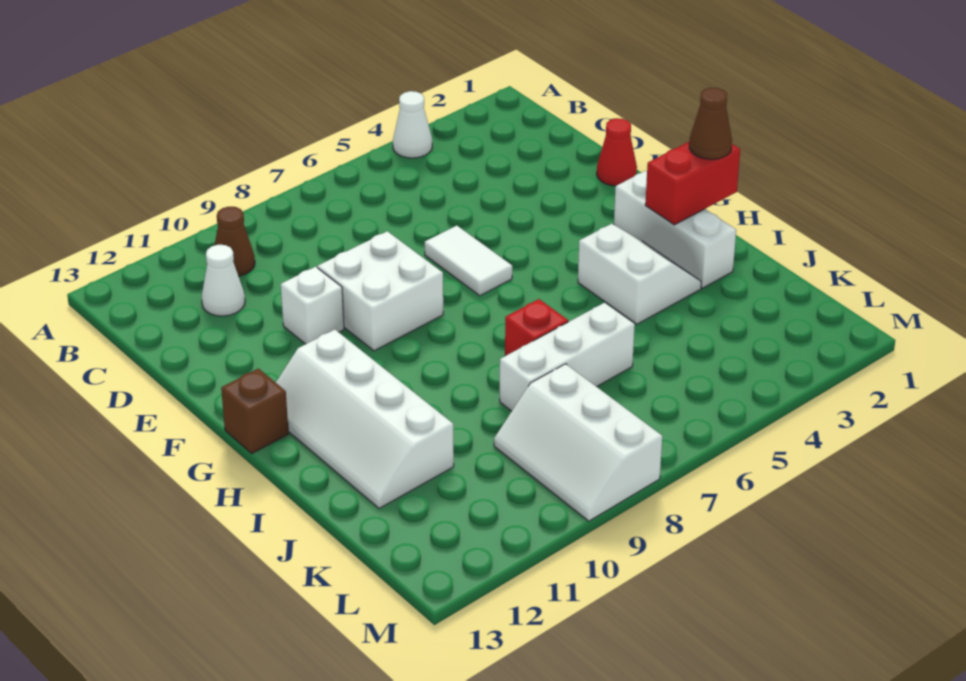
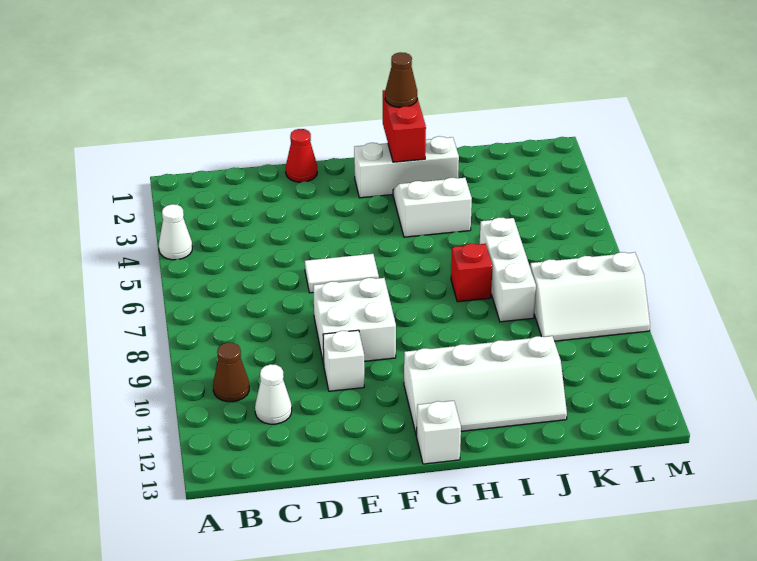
brown 1x1 brick [221,368,289,453] -> white 1x1 brick [416,401,461,464]

